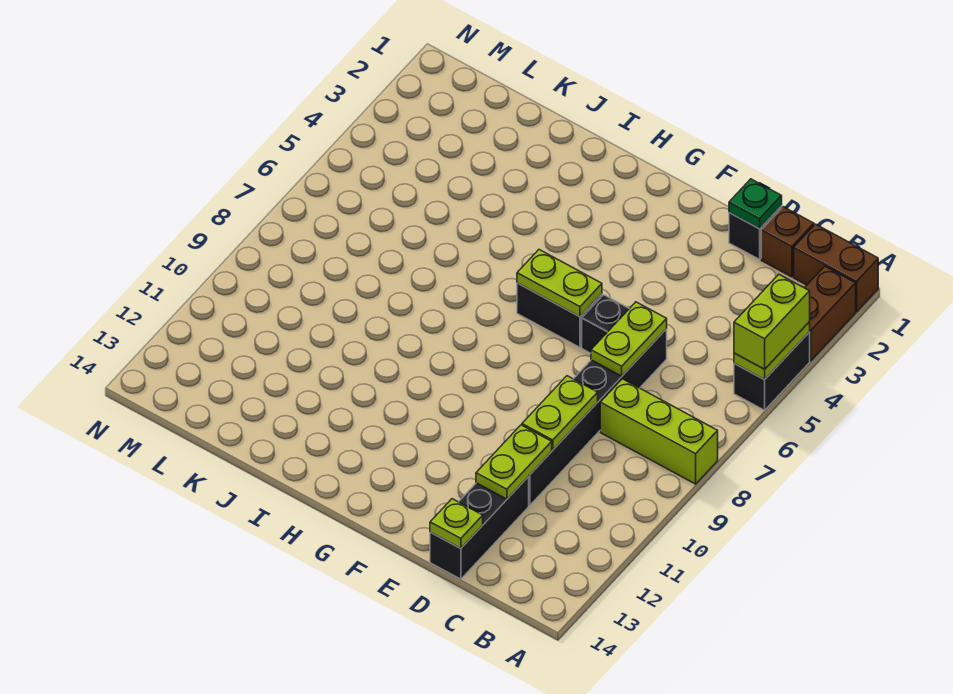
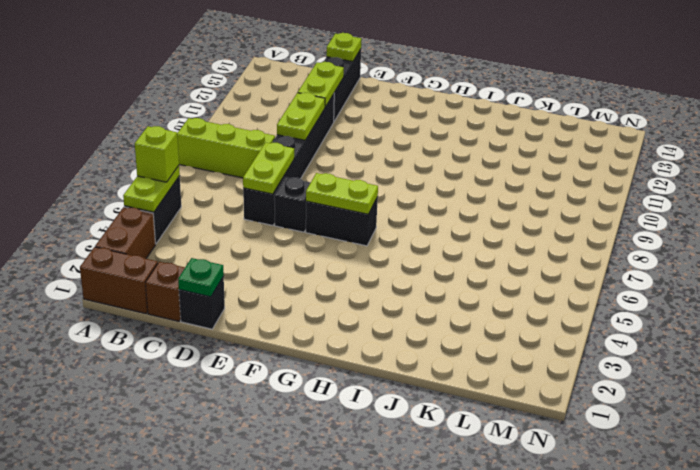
lime 1x2 brick [734,275,810,369] -> lime 1x1 brick [135,126,179,182]

